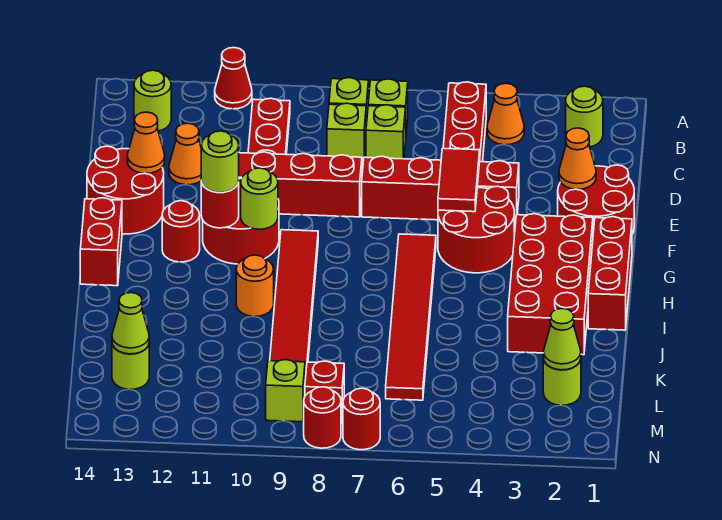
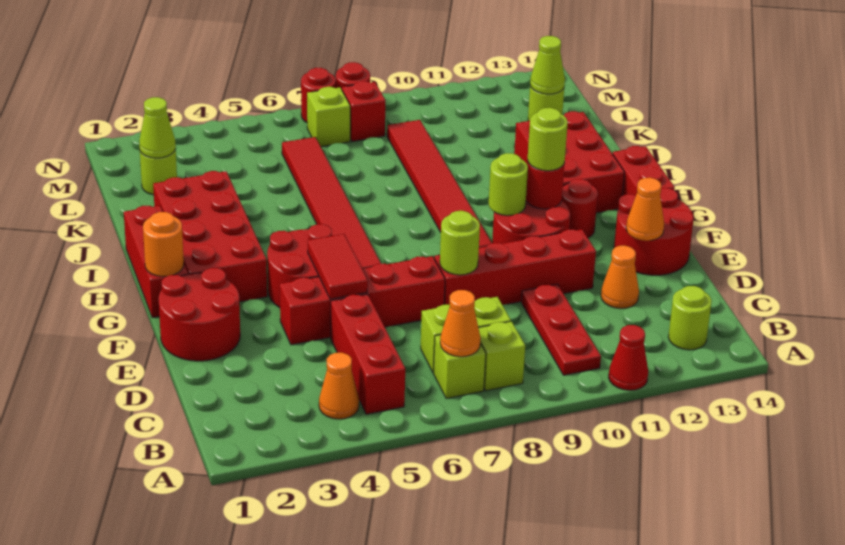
lime 1x1 round brick [566,86,603,147] -> lime 1x1 round brick moved to [440,211,480,275]
orange 1x1 cone [559,128,596,189] -> orange 1x1 cone moved to [440,290,481,357]
none -> red 2x3 brick [514,111,625,213]
orange 1x1 round brick [236,255,274,317] -> orange 1x1 round brick moved to [143,212,184,277]
lime 1x1 brick [266,360,305,422] -> lime 1x1 brick moved to [307,87,350,147]

